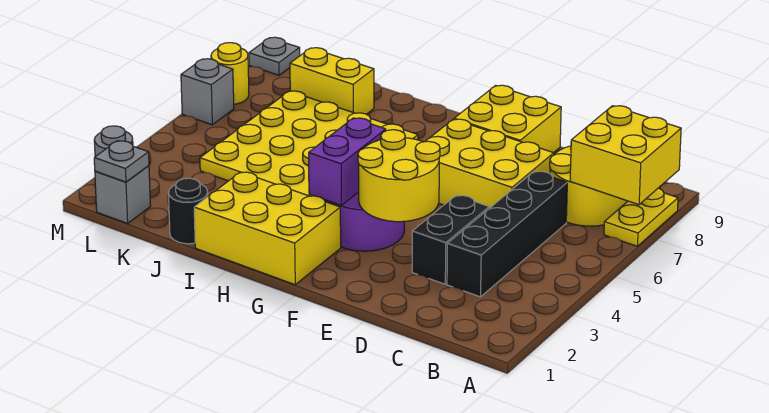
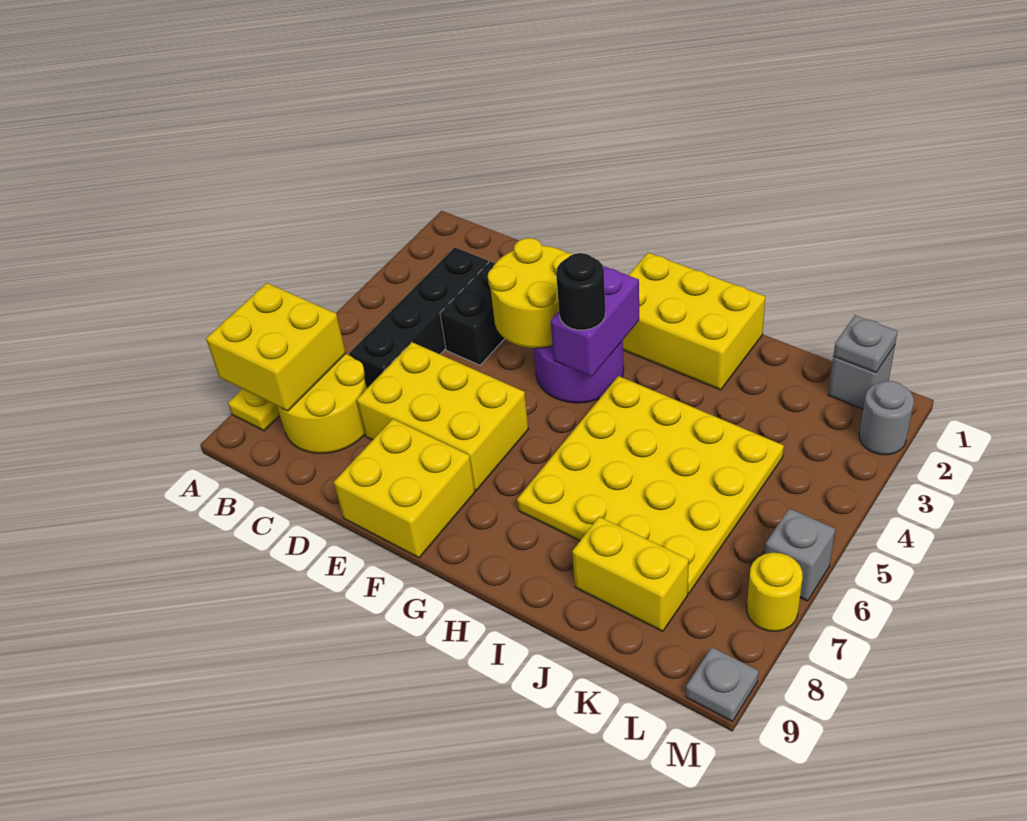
black 1x1 round brick [169,178,208,244] -> black 1x1 round brick moved to [556,253,605,330]

